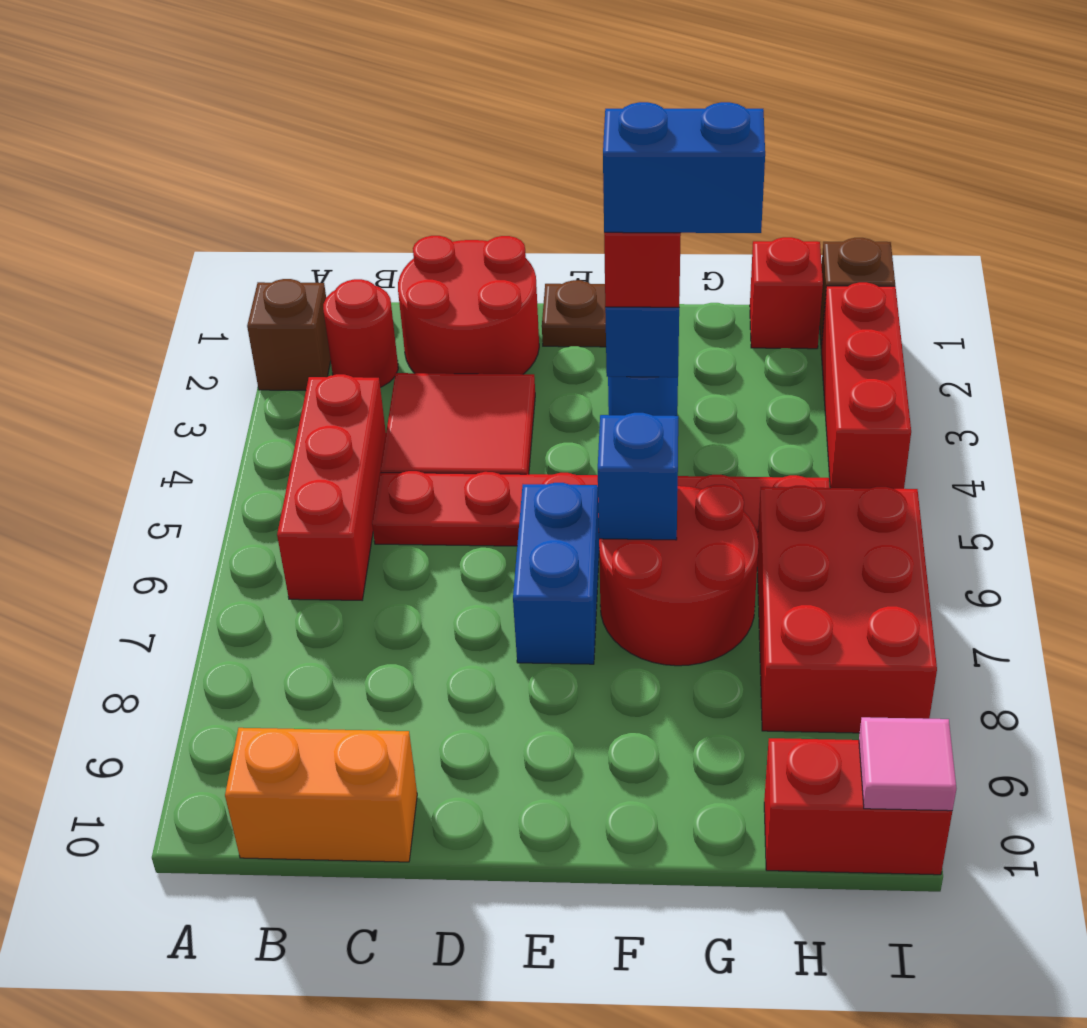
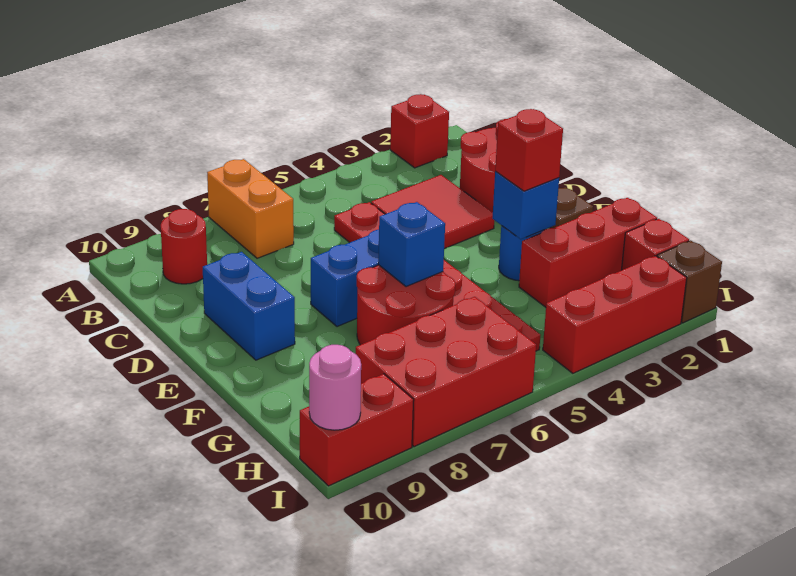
brown 1x1 brick [247,279,331,391] -> red 1x1 brick [390,94,449,168]
red 1x1 round brick [323,279,398,387] -> red 1x1 round brick moved to [161,209,207,284]
red 1x3 brick [277,374,386,600] -> red 1x3 brick moved to [519,198,657,307]
orange 1x2 brick [225,728,417,862] -> orange 1x2 brick moved to [207,159,294,258]
blue 1x2 brick [603,102,765,233] -> blue 1x2 brick moved to [203,252,295,360]
red 1x2 brick [764,738,952,875] -> red 1x2 brick turned to [300,374,414,486]
pink 1x1 tile [859,717,957,811] -> pink 1x1 round brick [309,345,361,430]

